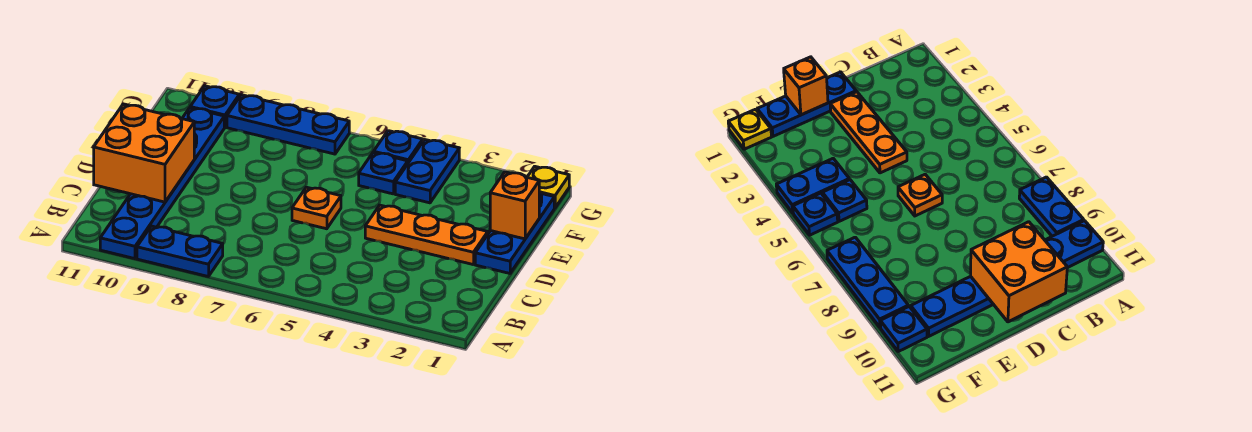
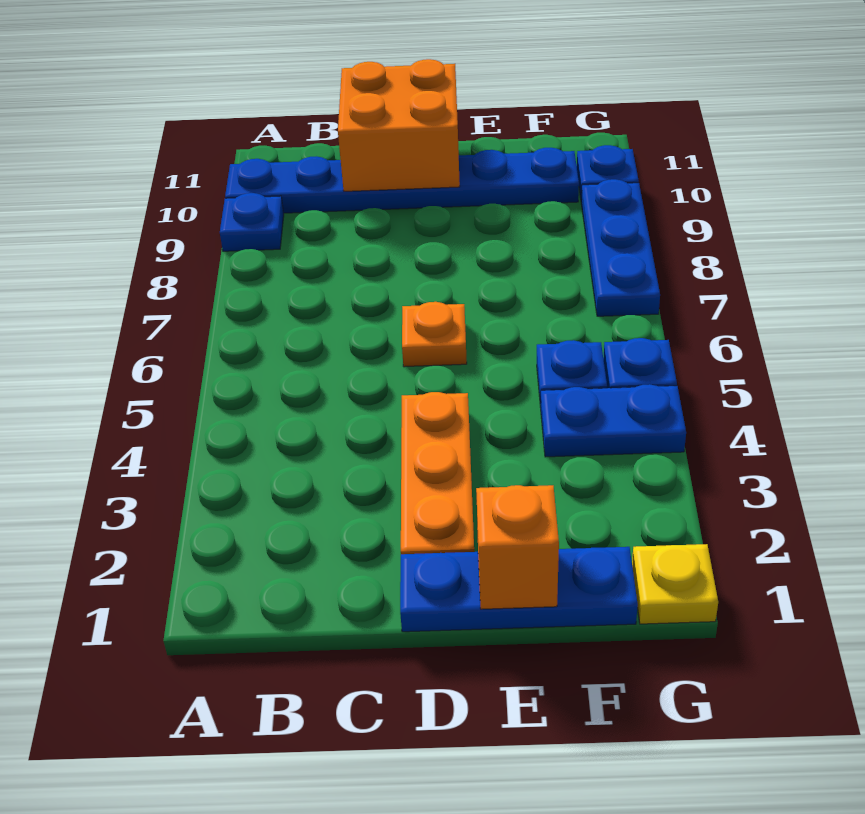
blue 1x2 plate [137,226,223,276] -> blue 1x1 plate [220,193,284,251]

